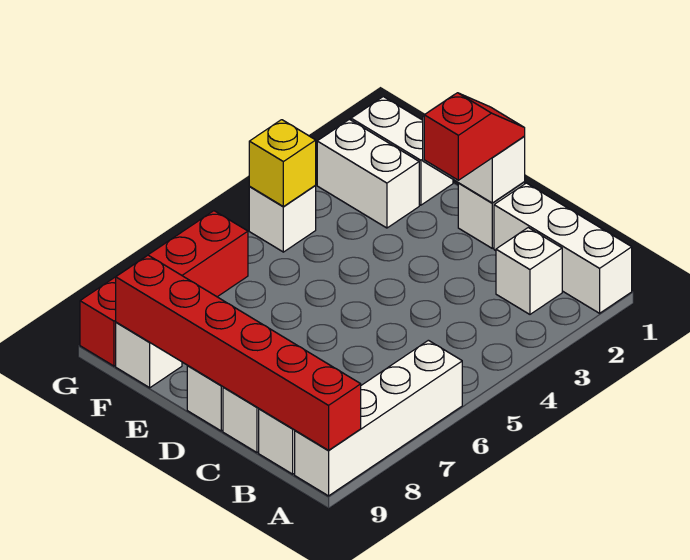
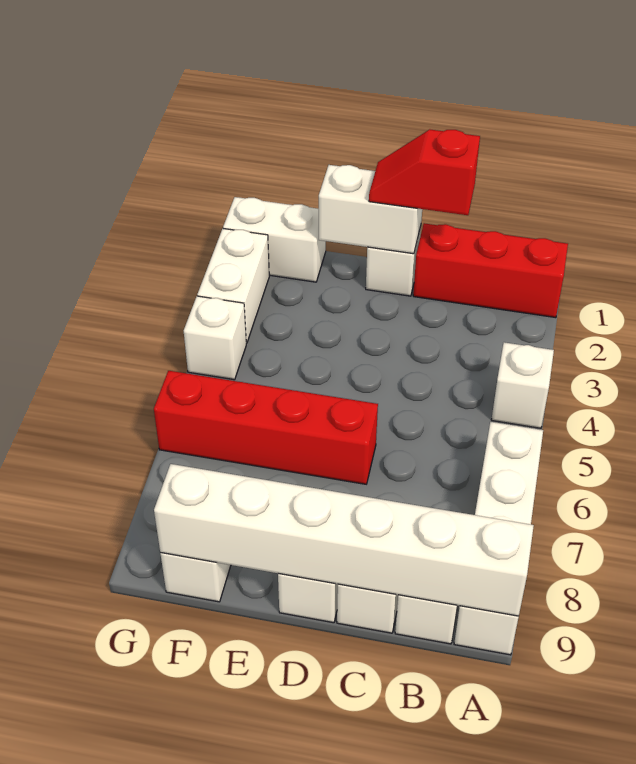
white 1x3 brick [494,183,632,313] -> red 1x3 brick [413,223,568,318]
red 1x6 brick [116,255,361,450] -> white 1x6 brick [154,464,534,616]
white 1x1 brick [496,228,562,314] -> white 1x1 brick moved to [491,342,554,428]
red 1x2 slope [424,93,525,180] -> red 1x2 slope turned to [369,130,480,215]
white 1x2 brick [317,119,419,228] -> white 1x2 brick turned to [197,229,269,343]
yellow 1x1 brick [249,120,316,207] -> none
red 1x4 brick [80,211,248,366] -> red 1x4 brick turned to [154,371,378,484]

